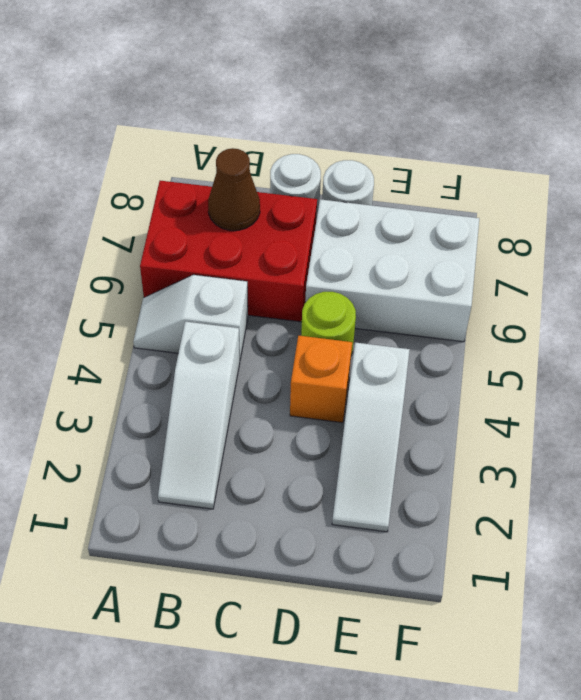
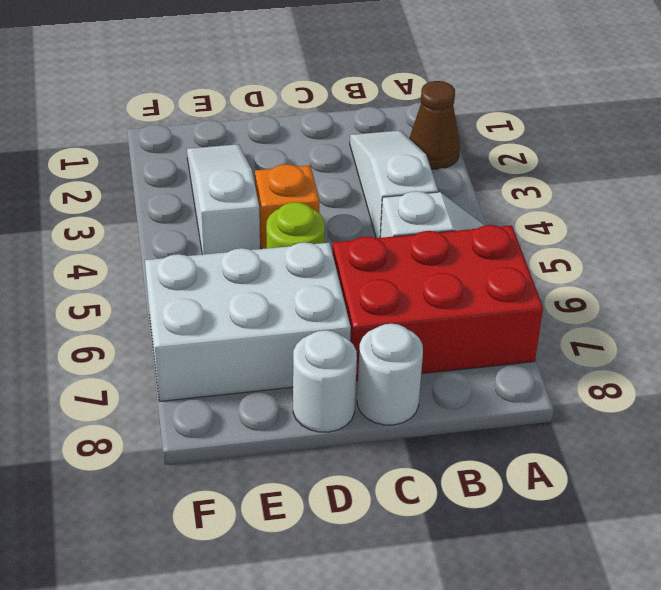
brown 1x1 cone [208,148,260,231] -> brown 1x1 cone moved to [409,81,460,169]

